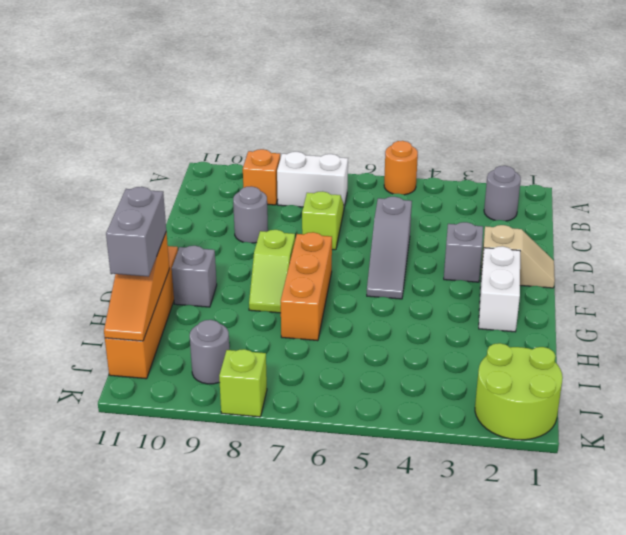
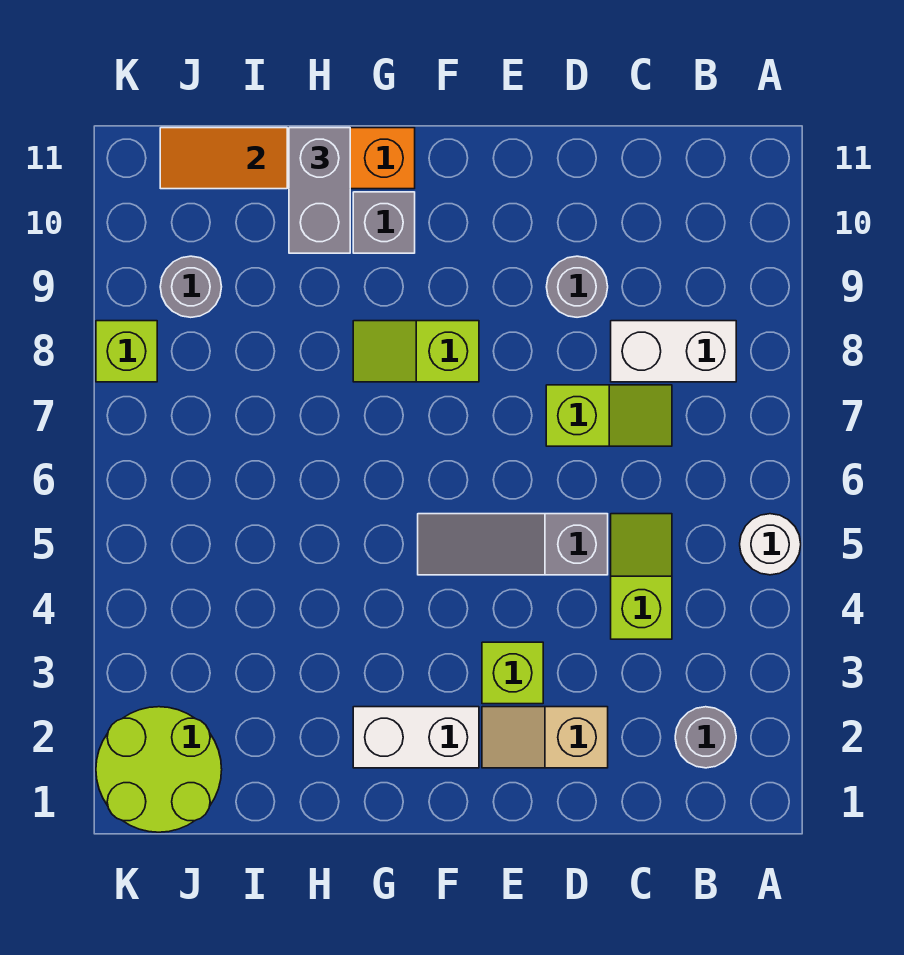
orange 1x1 round brick [384,141,418,195] -> white 1x1 round brick [740,514,801,575]
white 1x2 brick [277,152,348,207] -> white 1x2 brick turned to [611,321,736,382]
orange 1x1 brick [243,149,280,205] -> none
none -> lime 1x2 slope [611,514,672,639]
tan 1x2 slope [481,225,555,288] -> tan 1x2 slope turned to [482,707,608,768]
grey 1x1 brick [444,222,483,282] -> lime 1x1 brick [482,642,543,704]
orange 1x3 brick [281,232,332,341] -> none
grey 1x2 brick [106,187,166,277] -> grey 1x2 brick turned to [289,128,350,253]

